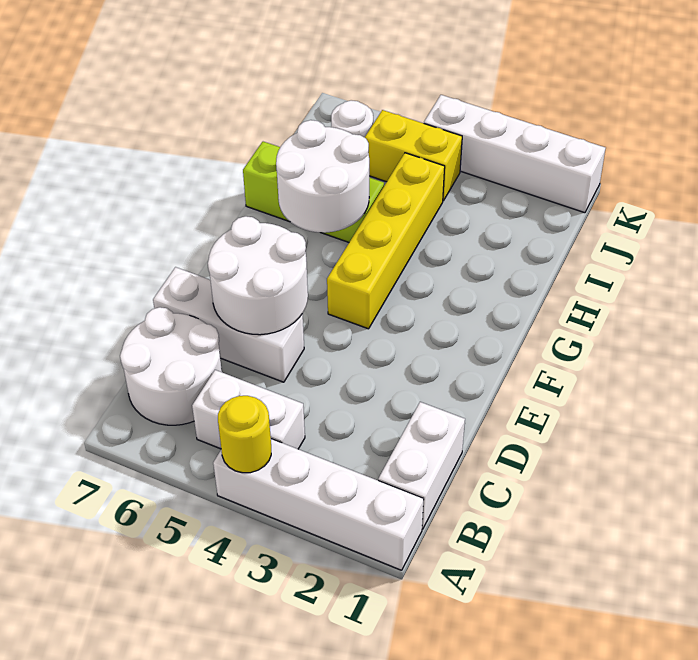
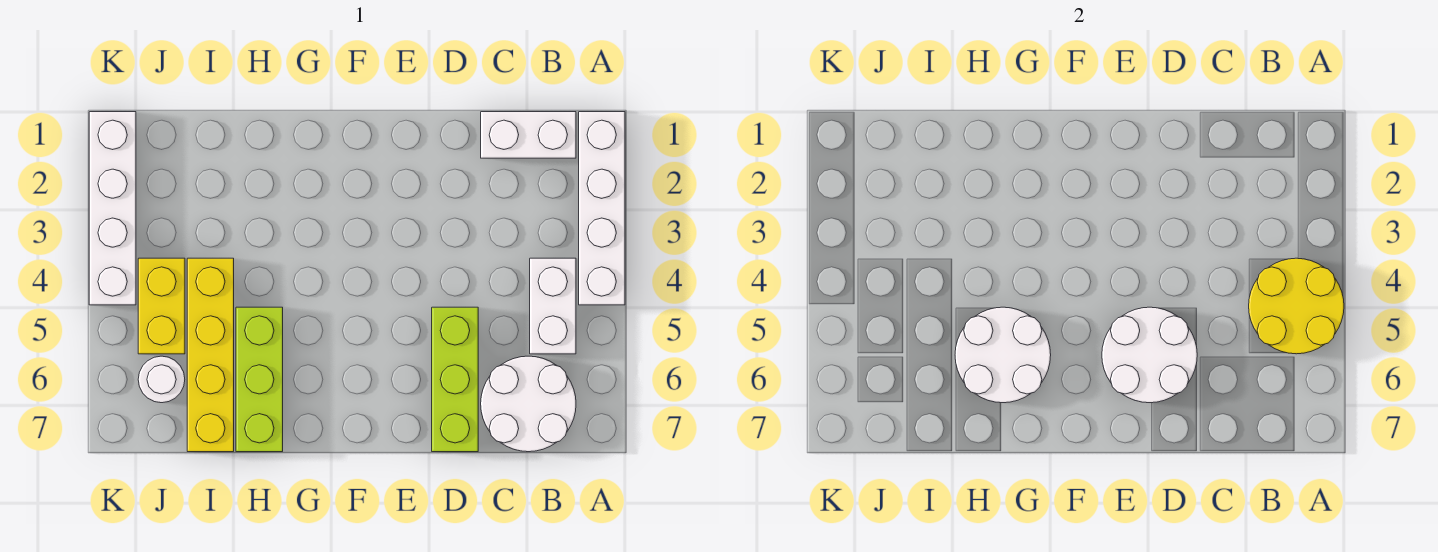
yellow 1x1 round brick [218,396,271,473] -> yellow 2x2 round brick [1249,258,1344,354]
white 1x3 brick [153,267,304,382] -> lime 1x3 brick [432,307,478,452]
yellow 1x4 brick [327,153,445,329] -> yellow 1x4 brick turned to [187,258,234,452]

